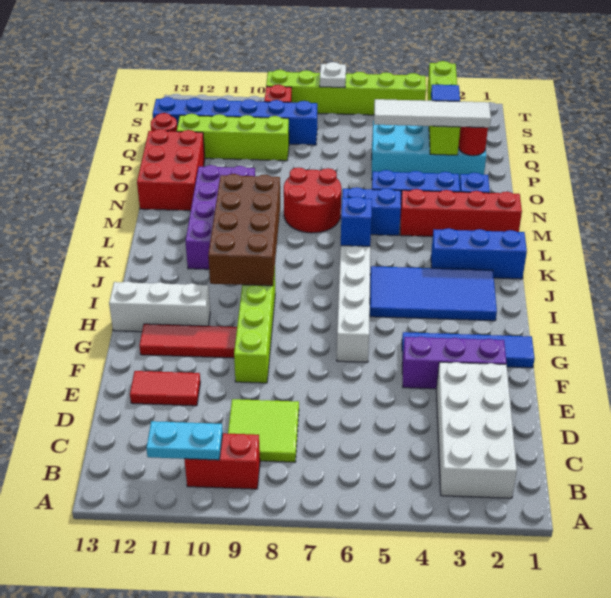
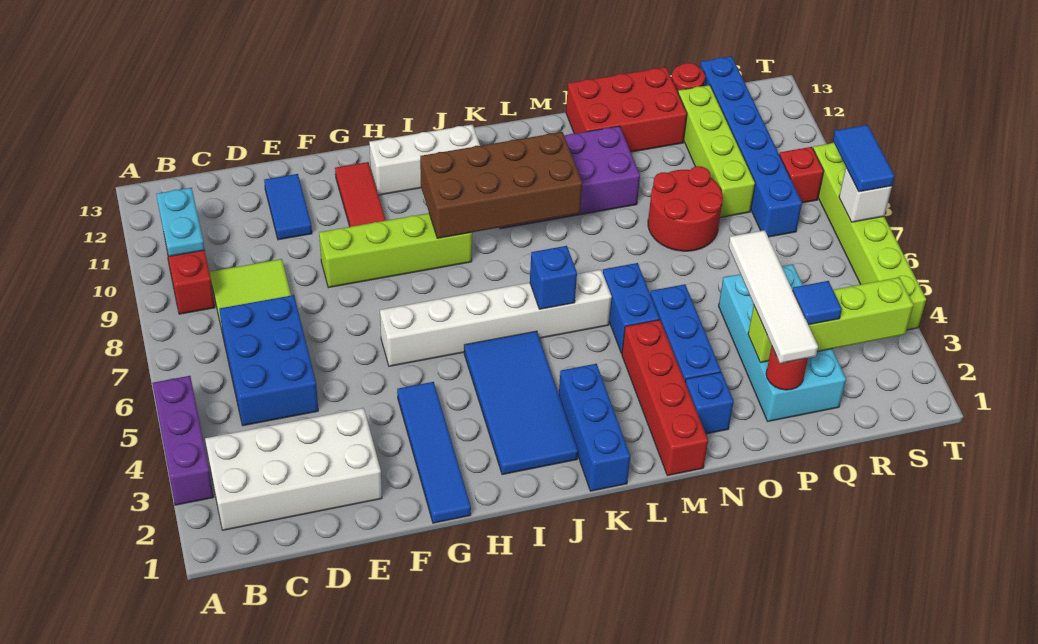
none -> blue 2x3 brick [219,295,318,426]
red 1x2 tile [130,371,200,406] -> blue 1x2 tile [264,174,312,240]
purple 1x3 brick [402,337,506,389] -> purple 1x3 brick moved to [152,376,214,505]
white 1x3 brick [109,281,210,332] -> white 1x3 brick turned to [369,124,480,195]
red 2x2 round brick [284,168,341,233] -> red 2x2 round brick moved to [648,166,723,251]
white 1x1 plate [320,62,346,88] -> white 1x1 brick [839,168,892,222]
none -> blue 1x2 tile [833,125,894,192]

